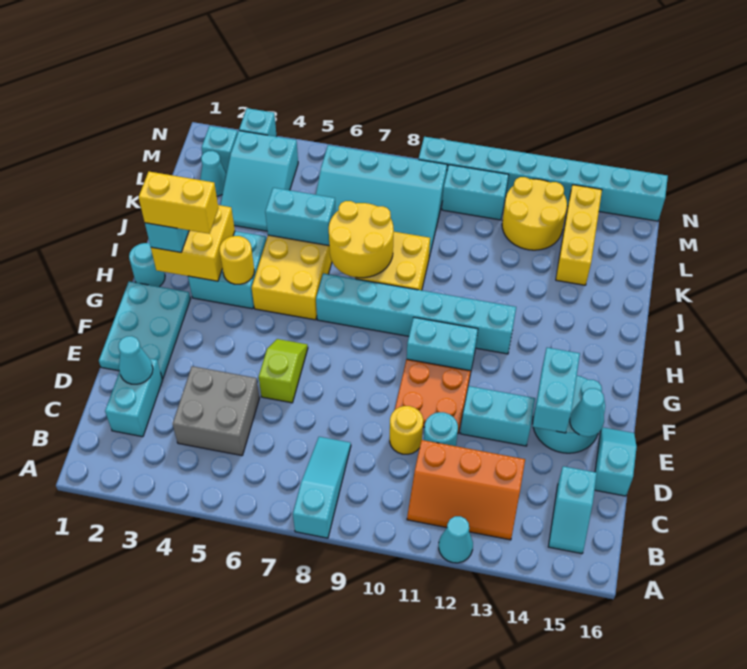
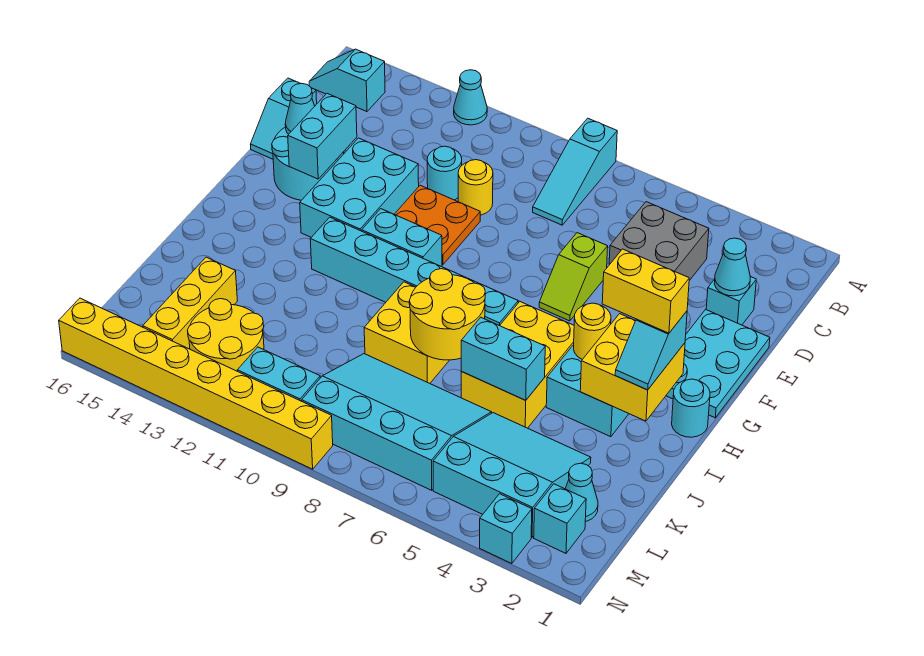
orange 2x3 slope [407,440,525,540] -> none
cyan 1x2 slope [548,466,597,554] -> cyan 1x2 slope turned to [309,49,385,112]
cyan 1x2 brick [105,358,163,437] -> cyan 1x1 brick [706,277,756,325]
cyan 1x2 brick [460,386,535,446] -> cyan 2x3 brick [300,138,419,237]
cyan 2x3 slope [220,131,298,231] -> cyan 3x3 slope [433,413,591,537]
cyan 1x8 brick [419,137,668,221] -> yellow 1x8 brick [59,298,333,469]

